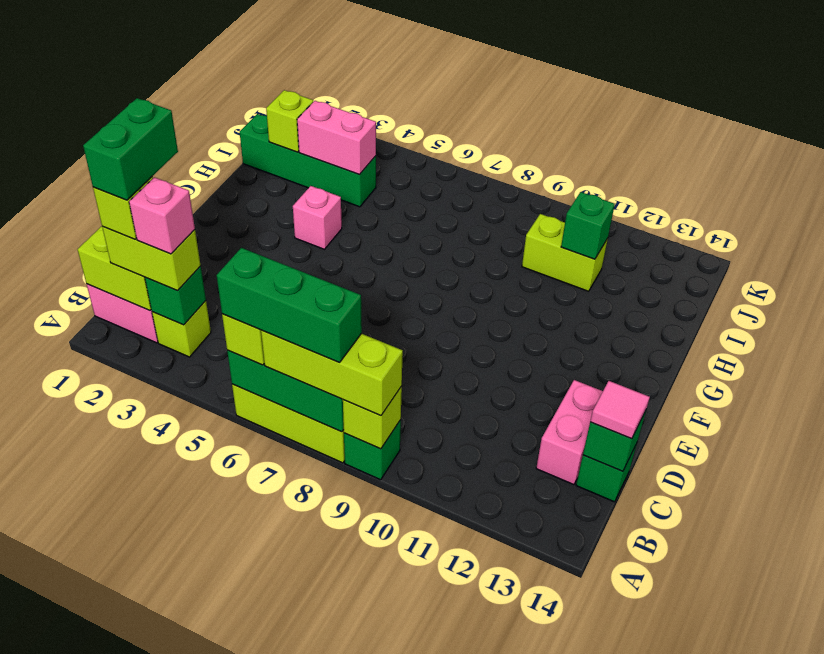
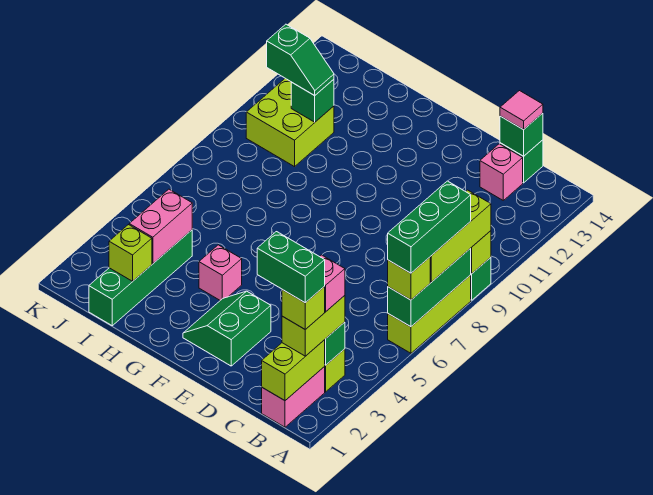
pink 1x2 brick [536,380,603,485] -> pink 1x1 brick [480,144,523,200]
none -> green 2x2 slope [183,291,271,366]
lime 1x2 brick [522,214,608,291] -> lime 2x2 brick [246,78,334,167]
none -> green 1x2 slope [267,24,334,95]

